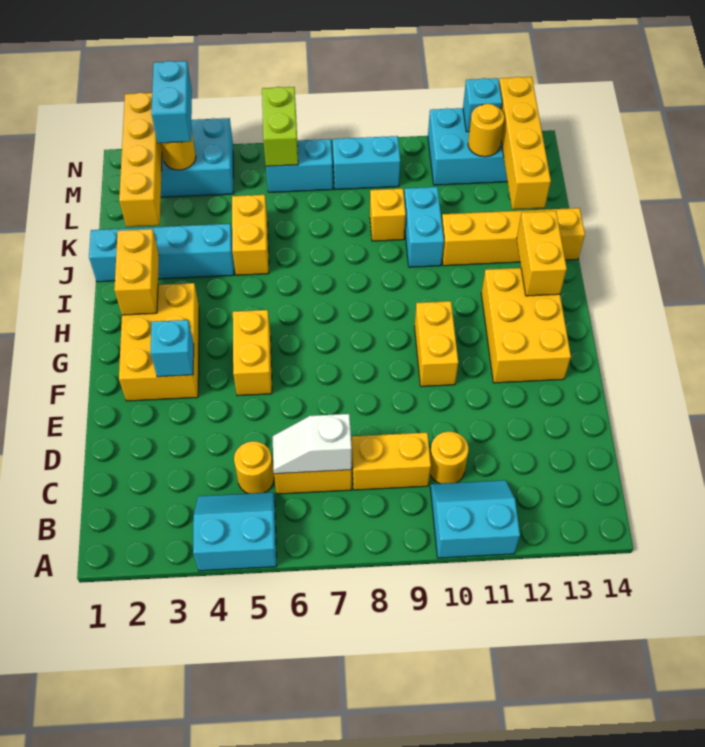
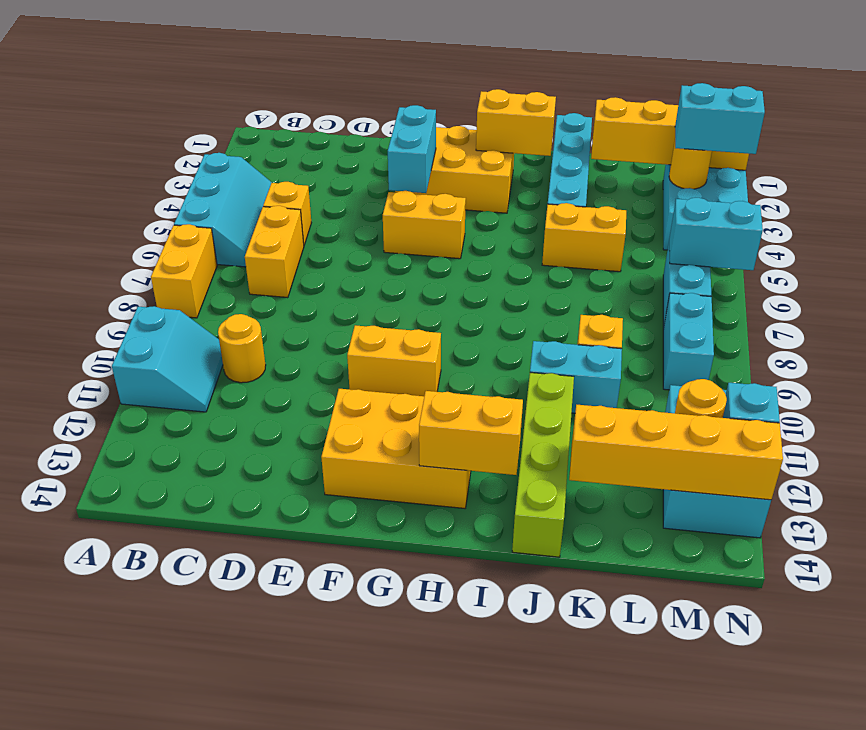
cyan 2x2 slope [193,492,277,571] -> cyan 2x3 slope [174,153,272,267]
yellow 1x1 round brick [234,441,274,494] -> yellow 1x1 brick [263,182,311,245]
white 1x2 slope [273,414,352,474] -> none
yellow 1x2 brick [351,433,431,490] -> yellow 1x2 brick moved to [151,224,217,318]
cyan 1x1 brick [150,320,194,377] -> cyan 1x2 brick [388,105,436,193]
yellow 1x4 brick [442,208,585,266] -> lime 1x4 brick [512,373,574,557]
lime 1x2 brick [262,87,298,166] -> cyan 1x2 brick [669,198,763,270]

